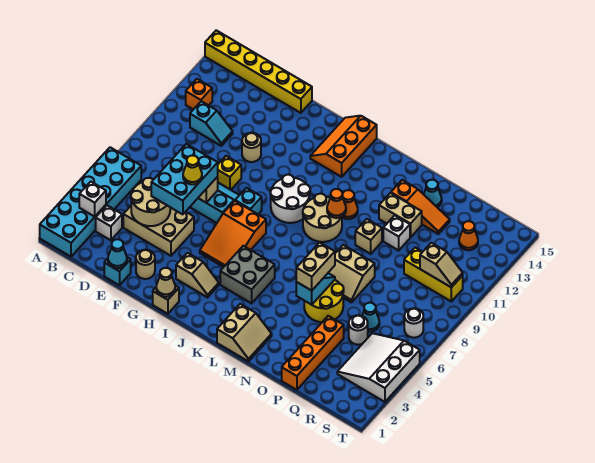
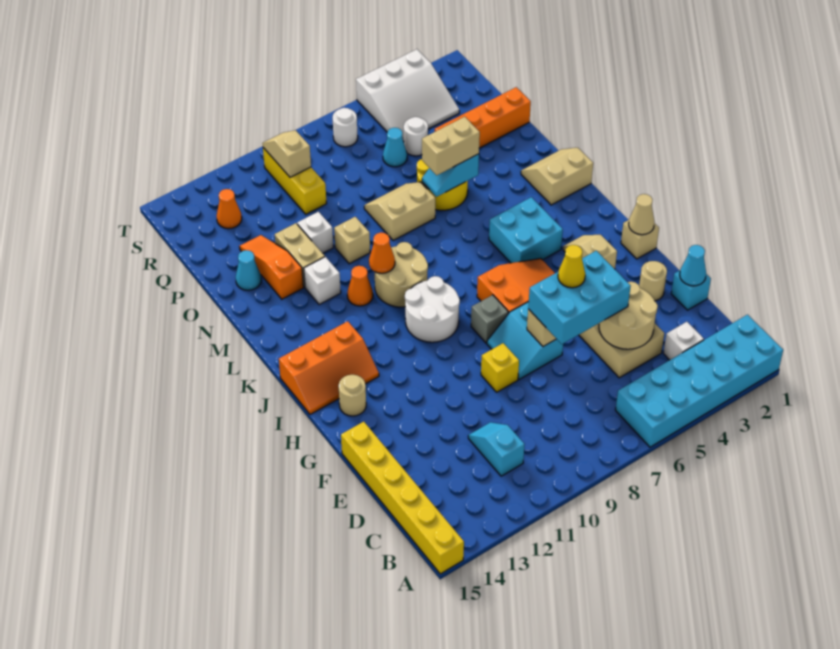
white 1x1 brick [79,182,106,216] -> white 1x1 brick moved to [304,257,341,305]
orange 1x1 brick [186,79,212,110] -> none
tan 1x1 round brick [242,133,261,162] -> tan 1x1 round brick moved to [339,375,366,416]
cyan 1x1 brick [235,188,262,214] -> grey 1x1 brick [471,295,508,343]
grey 2x2 brick [220,246,275,303] -> cyan 2x2 brick [489,197,563,263]
tan 2x2 slope [328,245,375,302] -> tan 2x2 slope turned to [364,182,435,241]

